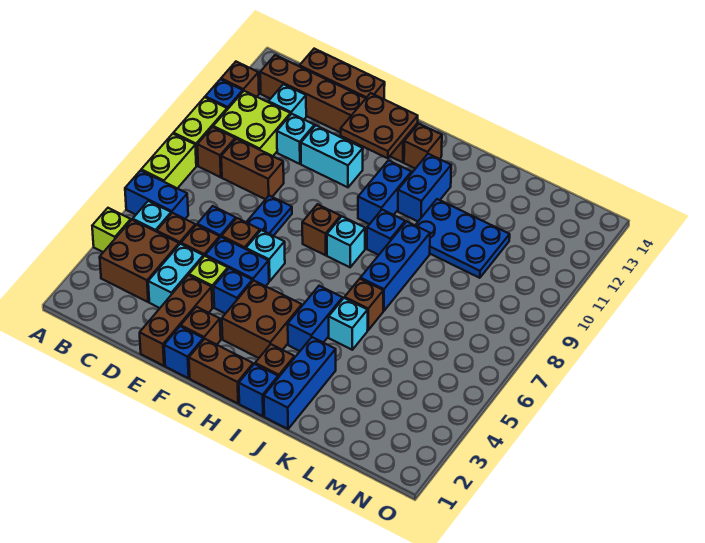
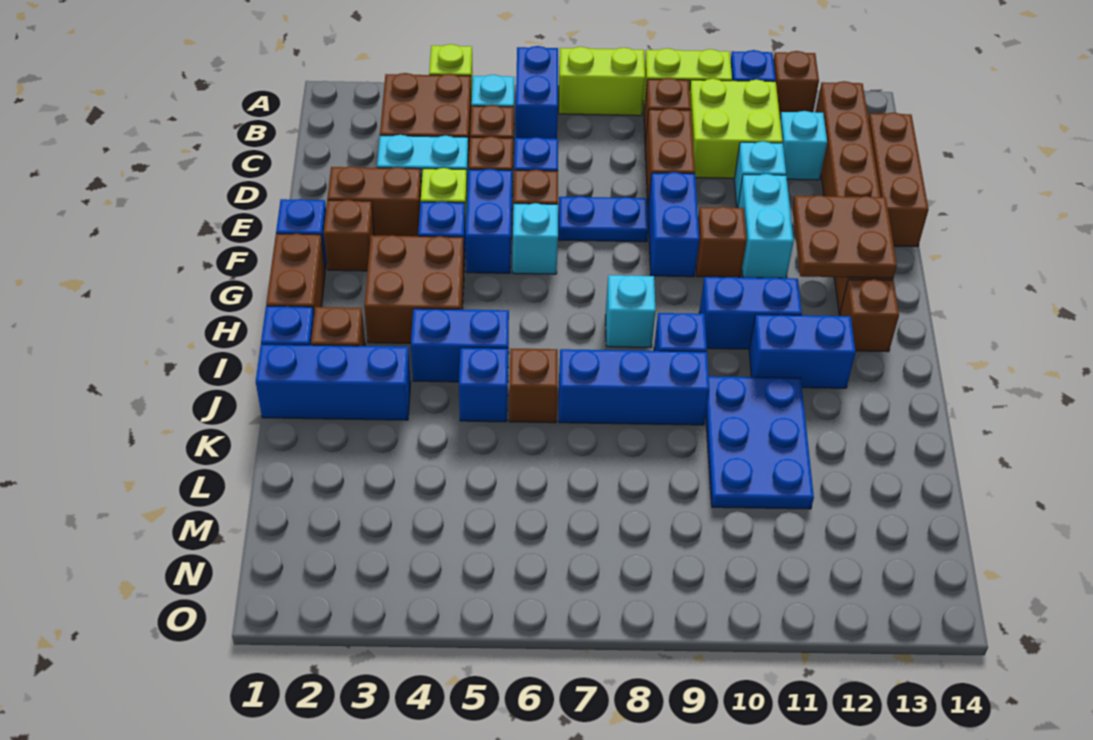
brown 1x3 brick [140,275,212,366] -> brown 1x2 brick [327,166,421,236]
none -> blue 1x2 brick [648,172,699,277]
brown 1x1 brick [302,204,341,255] -> brown 1x1 brick moved to [696,207,747,277]
cyan 1x1 brick [329,298,368,350] -> blue 1x1 brick [459,348,508,422]

